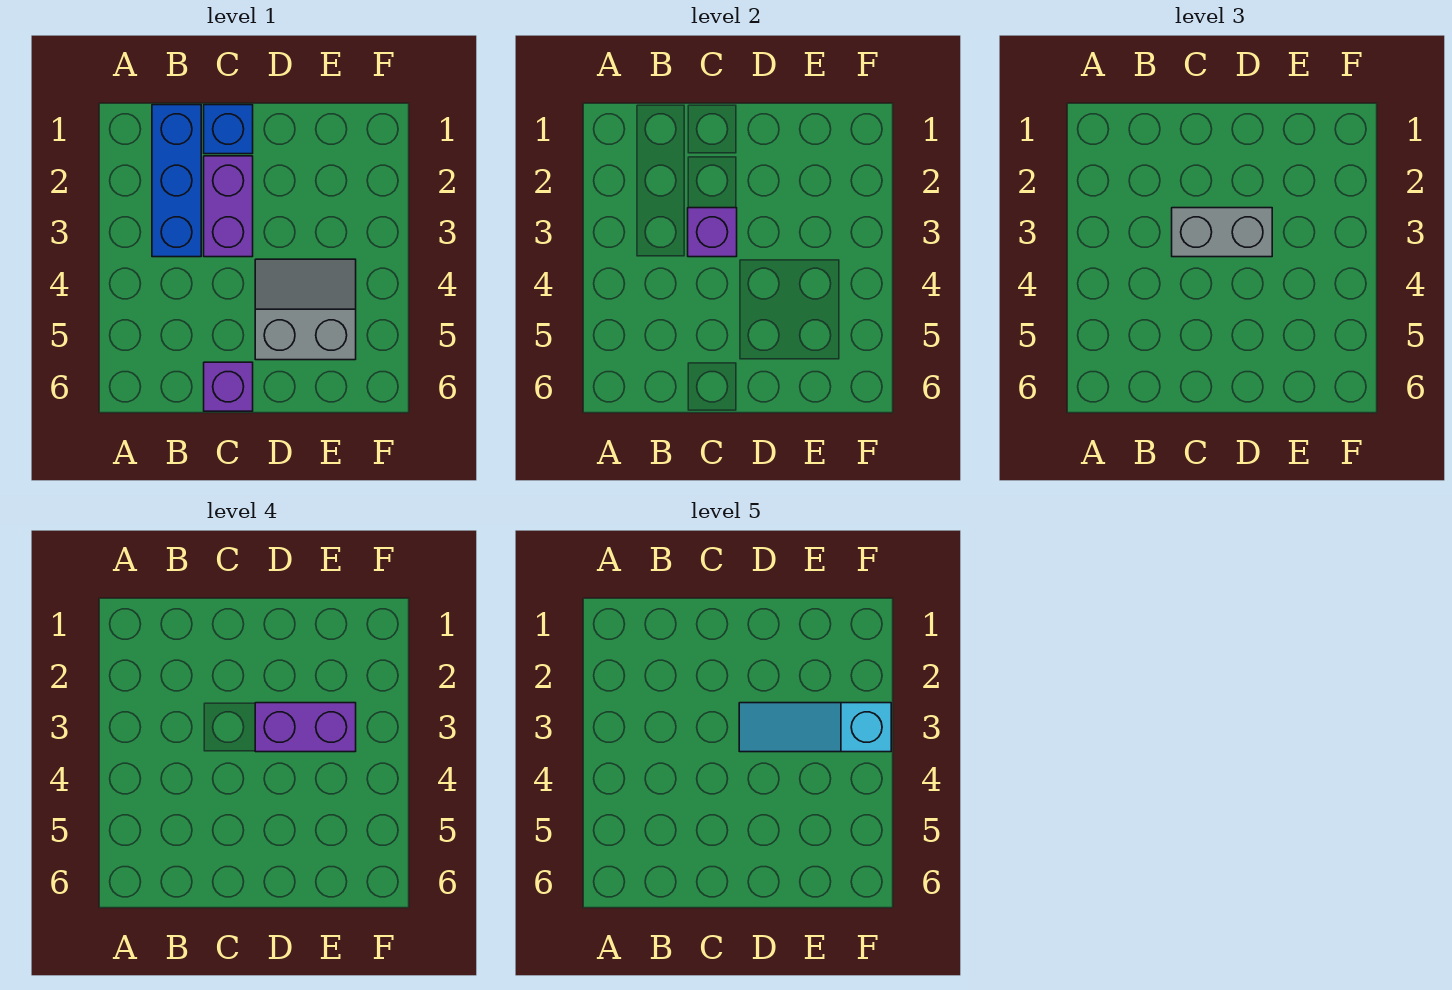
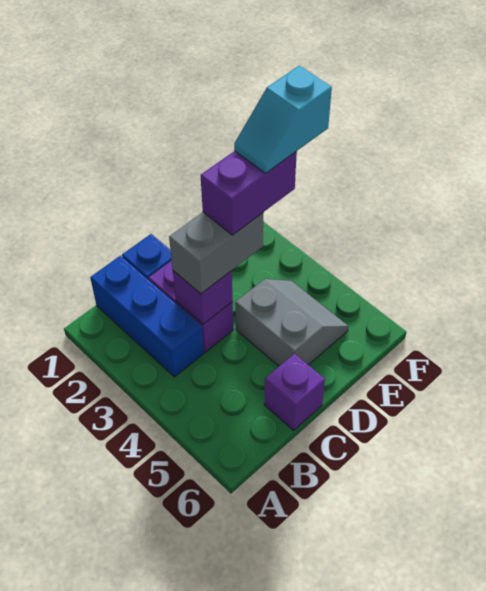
cyan 1x3 slope [739,703,891,752] -> cyan 1x2 slope [234,66,332,173]
grey 2x2 slope [255,259,356,360] -> grey 2x2 slope turned to [235,279,349,366]

